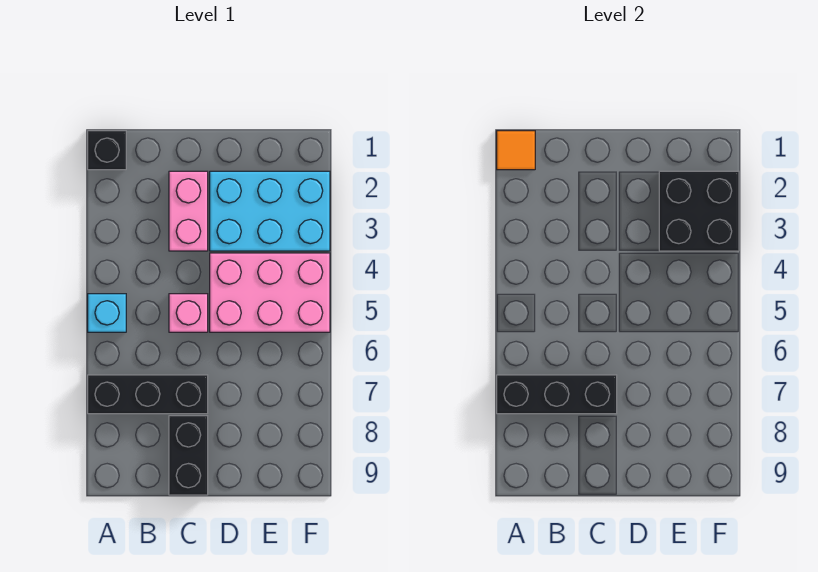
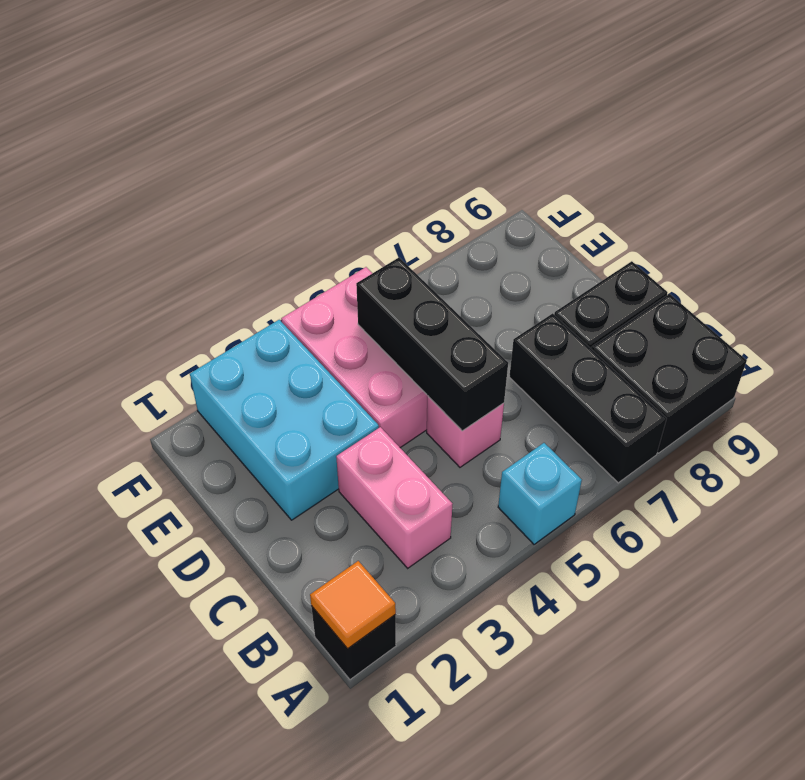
black 1x3 brick [497,375,617,414] -> black 1x3 brick moved to [356,258,508,431]
pink 1x2 brick [169,171,208,251] -> pink 1x2 brick turned to [336,427,452,568]
black 2x2 brick [659,171,739,251] -> black 2x2 brick moved to [592,294,747,453]

